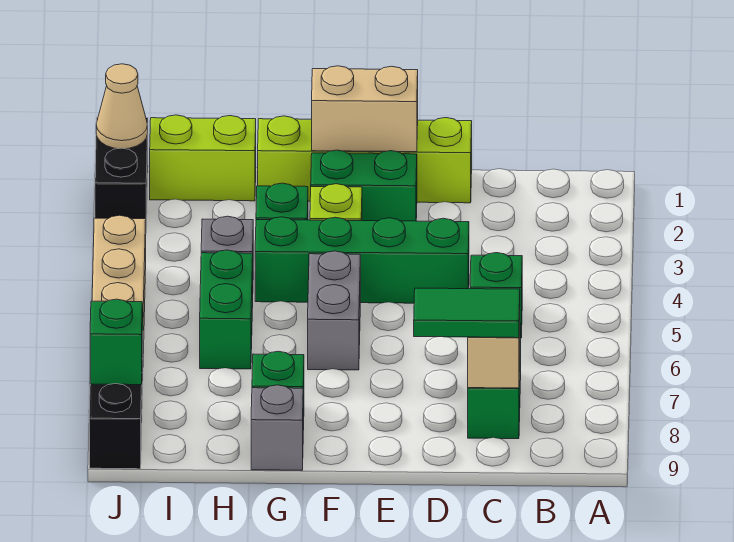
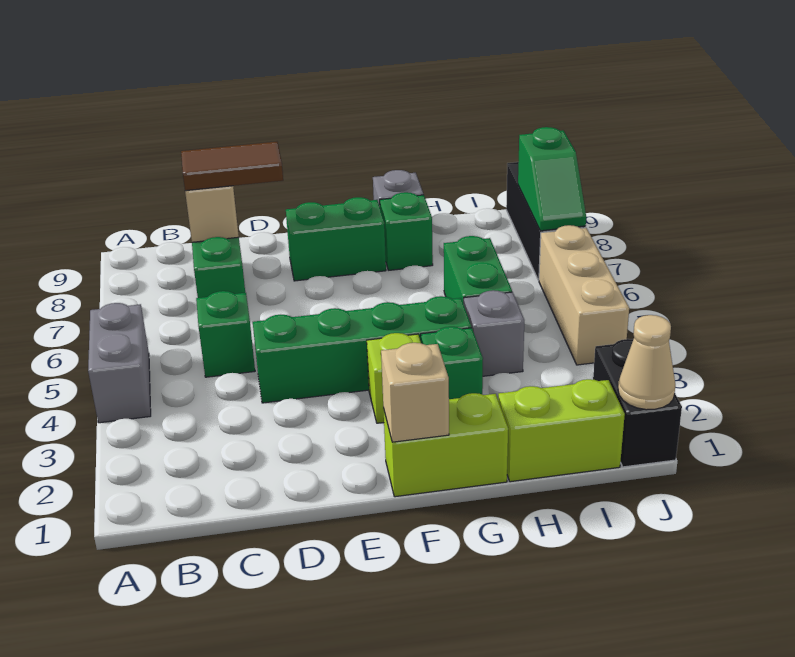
green 1x2 tile [414,288,520,338] -> brown 1x2 tile [181,142,283,191]
lime 1x4 brick [258,116,472,203] -> lime 1x2 brick [383,393,508,497]
tan 1x2 brick [312,66,418,152] -> tan 1x1 brick [381,343,449,442]
green 1x2 brick [311,150,417,221] -> green 1x2 brick moved to [286,197,386,281]
grey 1x2 brick [308,251,360,370] -> grey 1x2 brick moved to [88,303,151,423]

